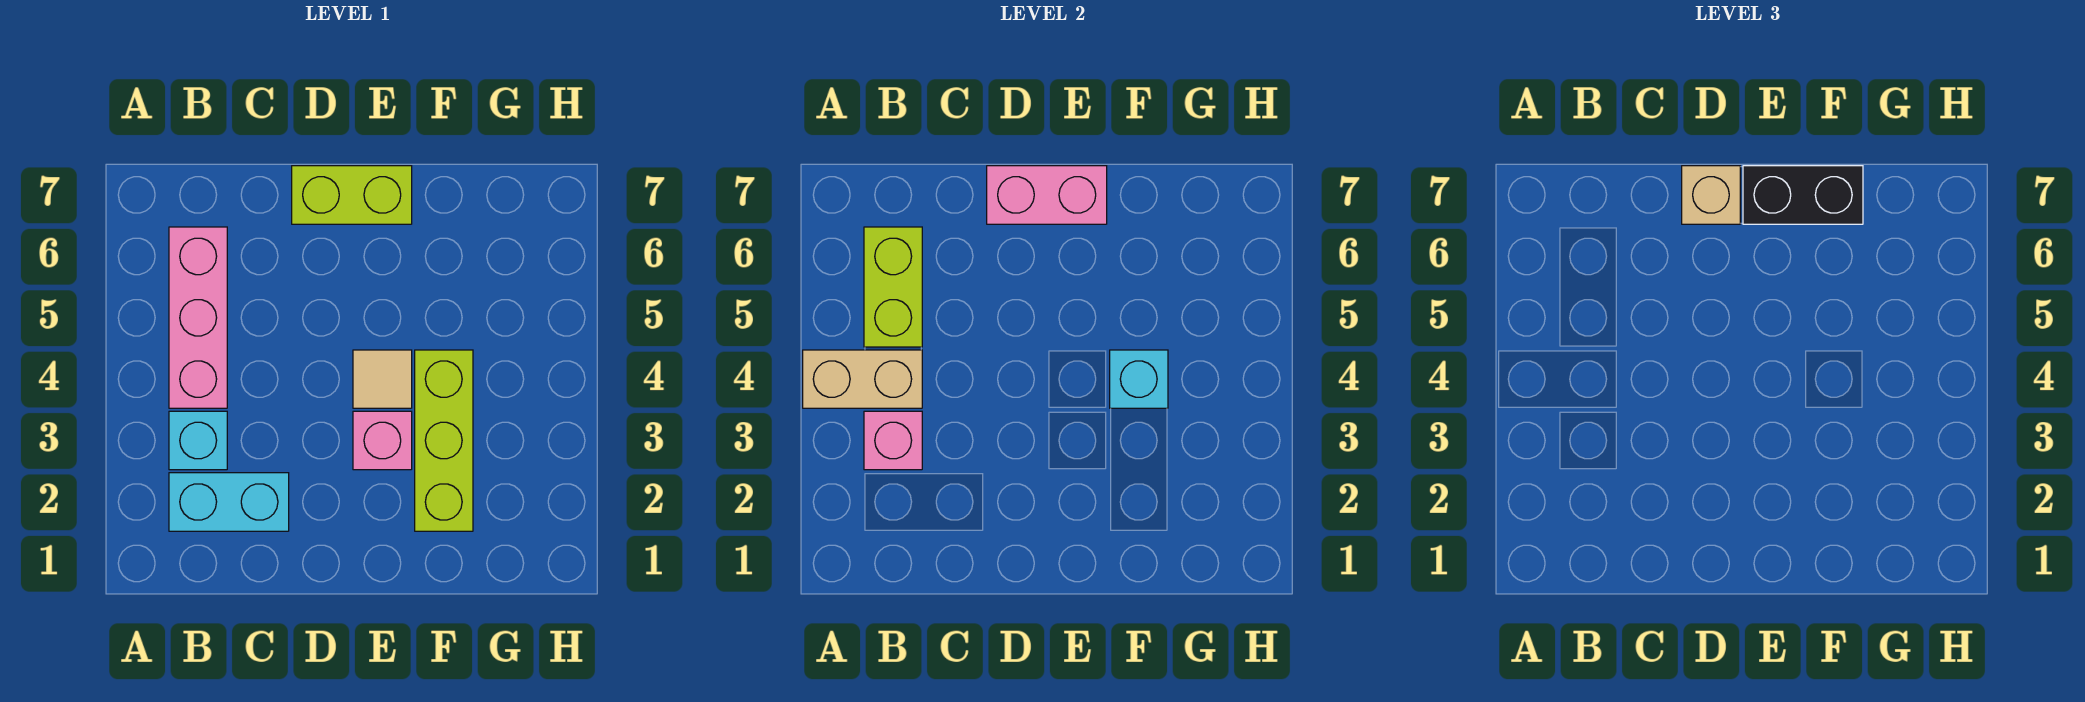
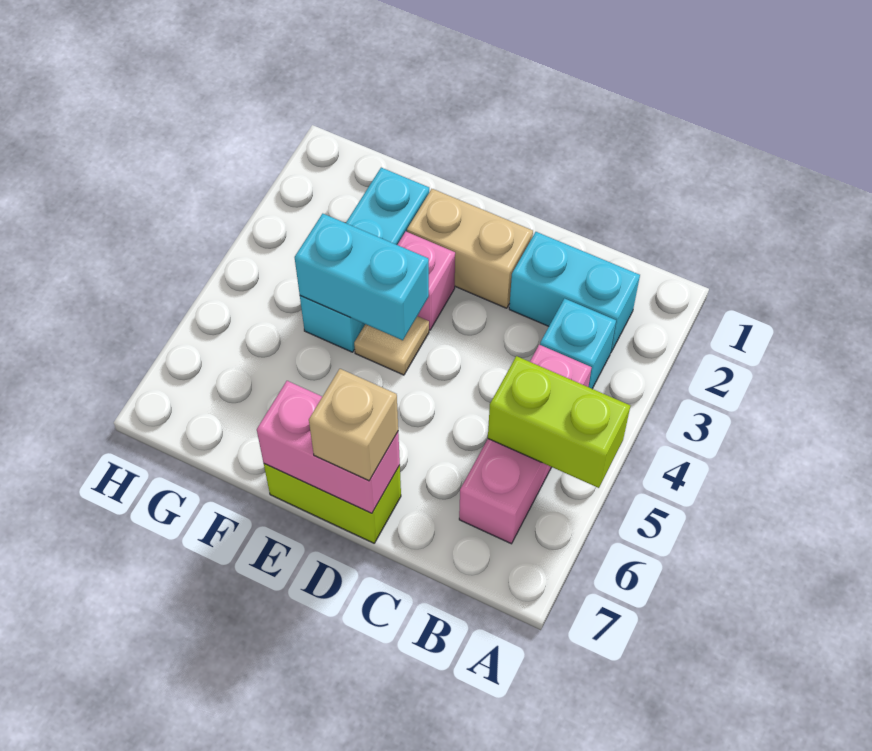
tan 1x2 brick [803,350,922,408] -> tan 1x2 brick moved to [407,189,533,308]
pink 1x1 brick [864,411,922,470] -> none
lime 1x2 brick [864,227,922,347] -> lime 1x2 brick turned to [488,356,630,488]
black 1x2 brick [1743,166,1863,224] -> none
lime 1x3 brick [415,350,473,531] -> cyan 1x3 brick [300,168,429,352]
cyan 1x1 brick [1110,350,1168,408] -> cyan 1x2 brick [295,214,429,340]

